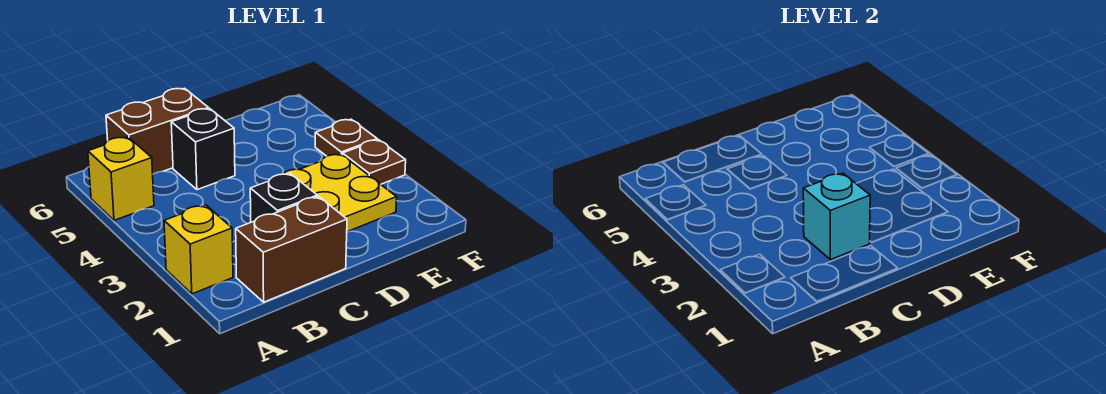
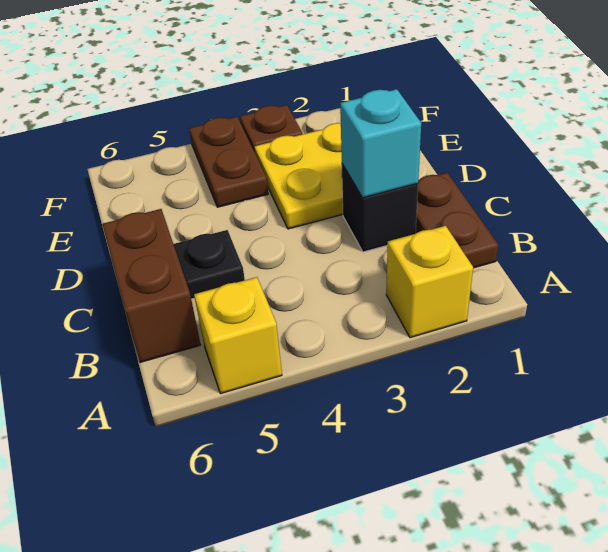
brown 1x2 brick [236,196,347,302] -> brown 1x2 plate [416,173,498,268]
black 1x1 brick [171,109,235,190] -> black 1x1 plate [174,230,245,299]
brown 1x1 plate [315,119,377,156] -> brown 1x2 plate [189,117,268,207]

